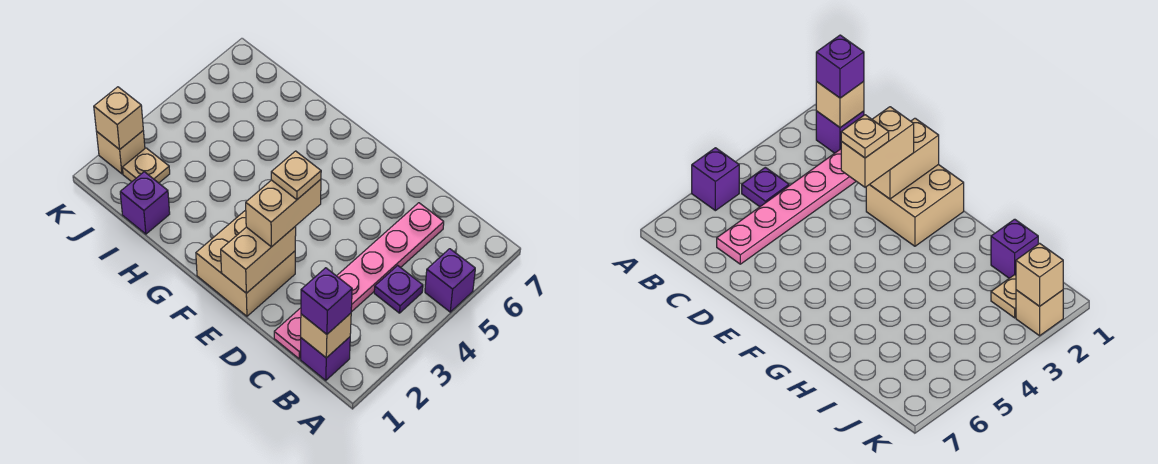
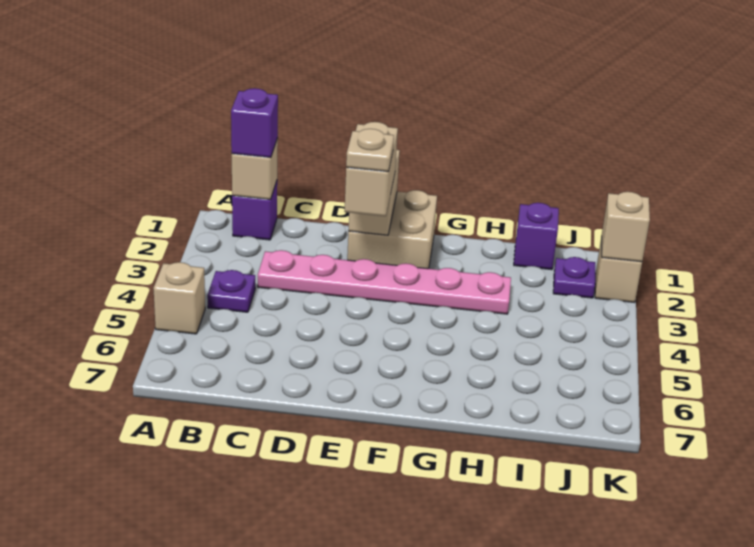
purple 1x1 brick [425,249,475,312] -> tan 1x1 brick [154,262,205,334]
pink 1x6 plate [274,203,444,359] -> pink 1x6 plate turned to [258,250,511,314]
tan 1x1 plate [122,148,170,183] -> purple 1x1 plate [553,257,595,298]

